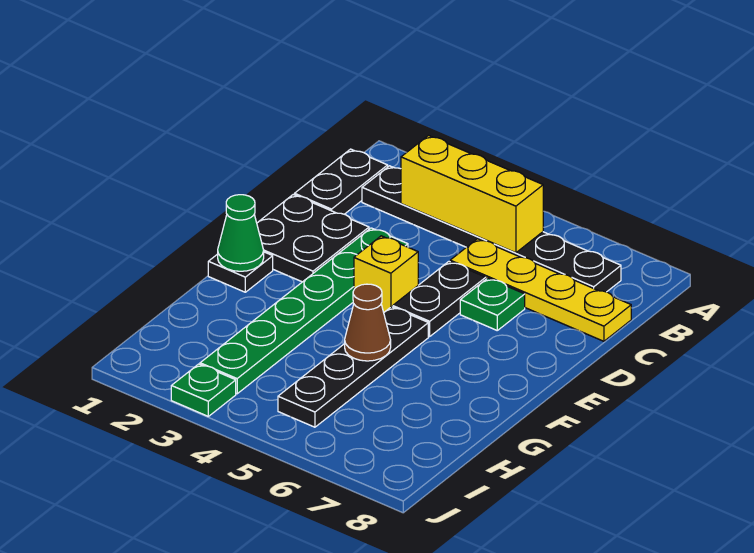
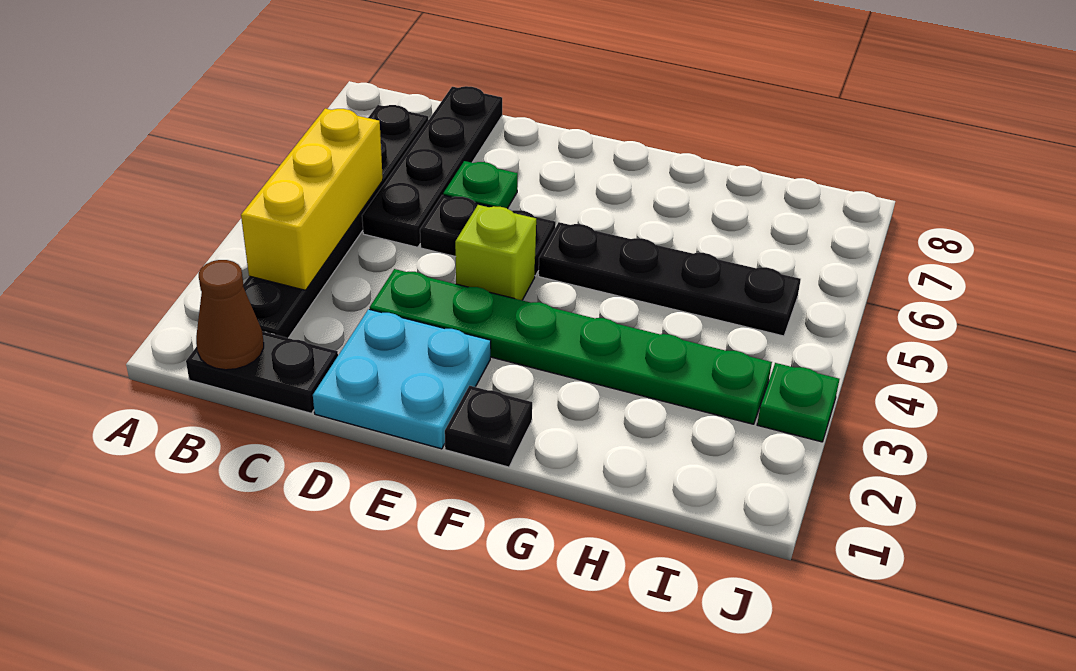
yellow 1x4 plate [450,239,631,341] -> black 1x4 plate [362,86,502,247]
black 2x2 plate [257,195,369,282] -> cyan 2x2 plate [313,309,491,449]
yellow 1x1 brick [354,236,418,312] -> lime 1x1 brick [455,205,536,300]
green 1x1 cone [218,195,264,271] -> none
brown 1x1 cone [345,284,391,361] -> brown 1x1 cone moved to [196,260,264,370]

